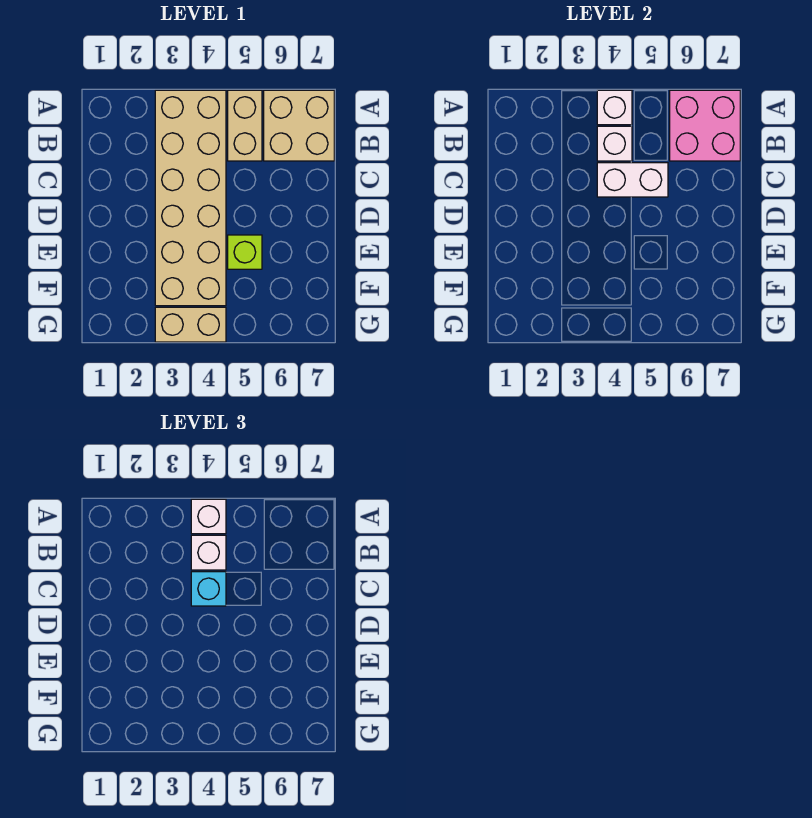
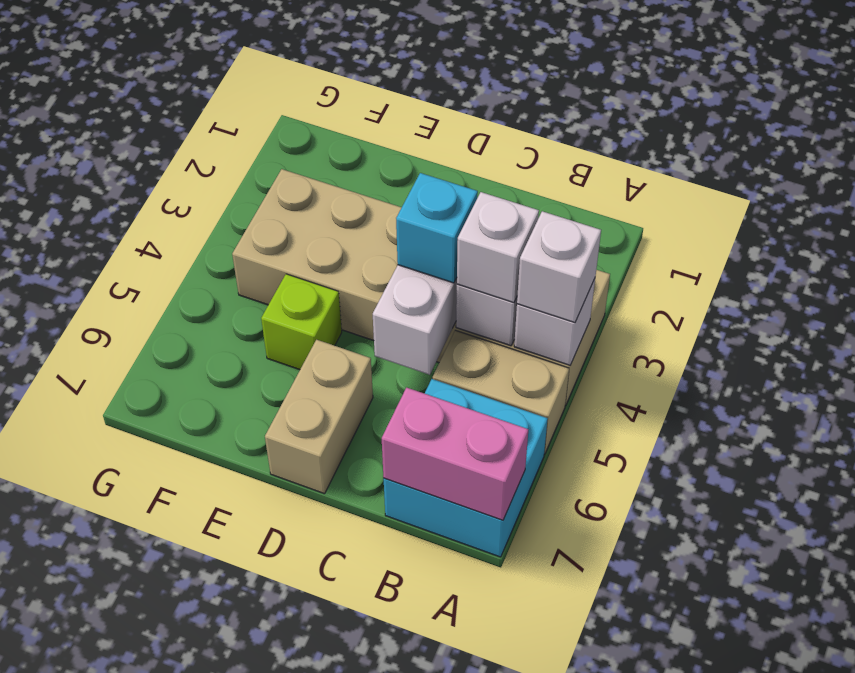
tan 2x2 brick [264,90,334,161] -> cyan 2x2 brick [384,379,548,557]
pink 2x2 brick [670,90,740,161] -> pink 1x2 brick [382,388,528,520]
tan 1x2 brick [155,307,226,342] -> tan 1x2 brick moved to [265,340,373,494]

